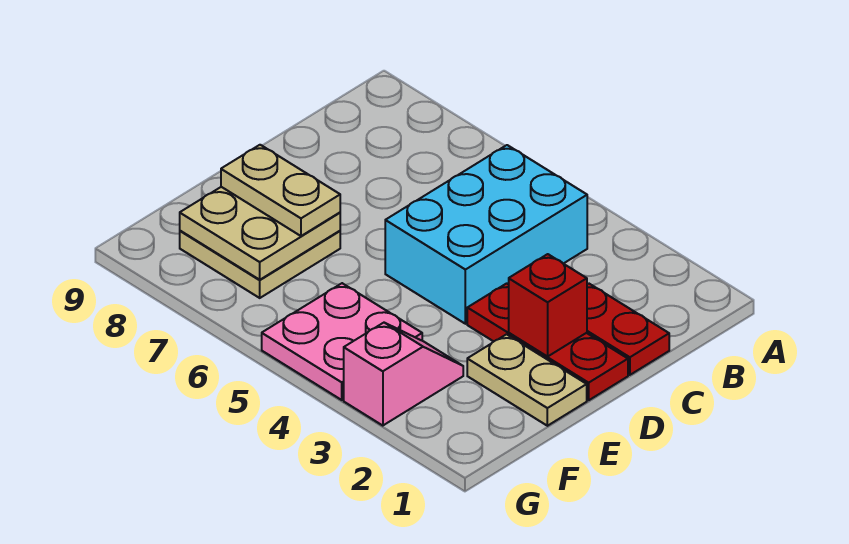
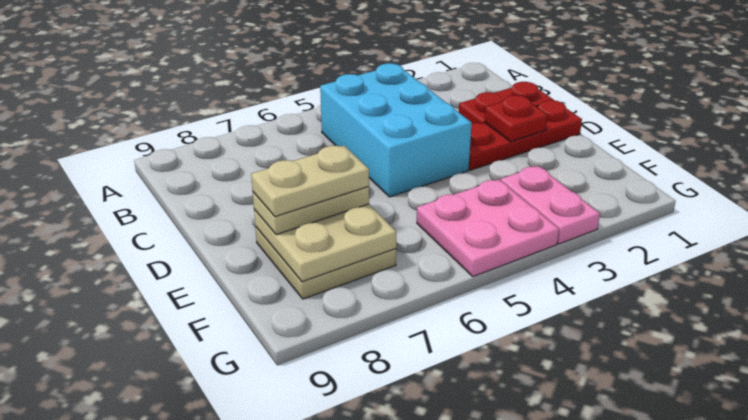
red 1x1 brick [509,254,587,356] -> red 1x1 plate [485,95,548,142]
tan 1x2 plate [467,334,587,426] -> tan 1x2 plate moved to [251,146,369,217]
pink 1x2 slope [344,323,463,426] -> pink 1x2 plate [501,166,600,244]

